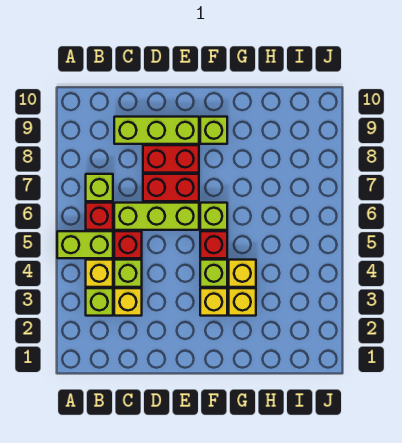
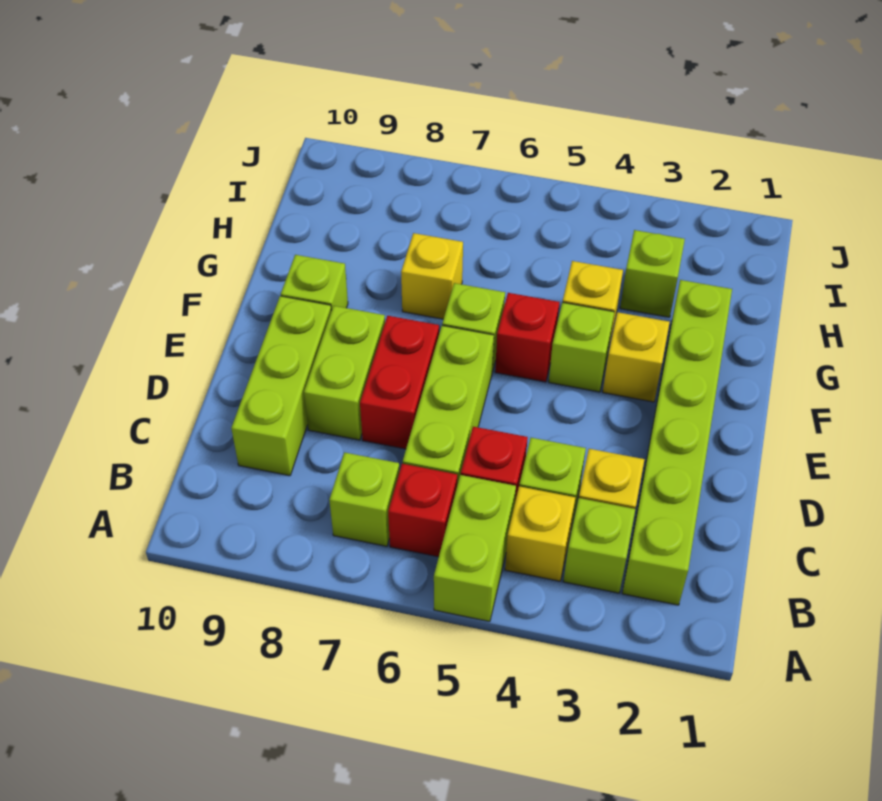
none -> lime 1x6 brick [622,280,732,605]
red 1x2 brick [143,145,199,173] -> lime 1x2 brick [304,306,385,440]
yellow 1x1 brick [229,288,256,316] -> yellow 1x1 brick moved to [401,233,463,319]
none -> lime 1x1 brick [620,230,685,317]

